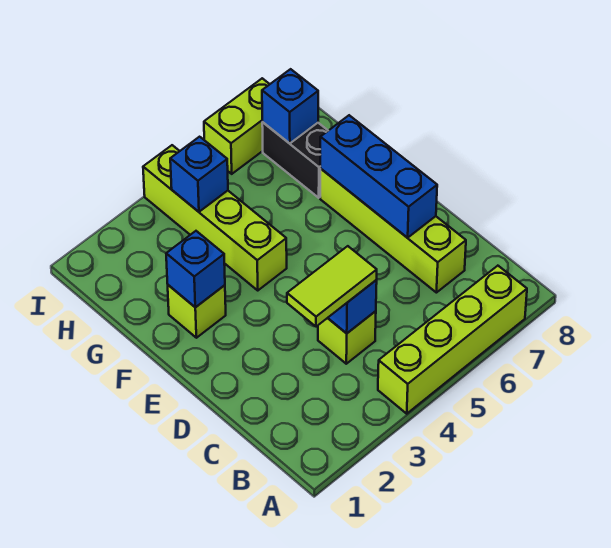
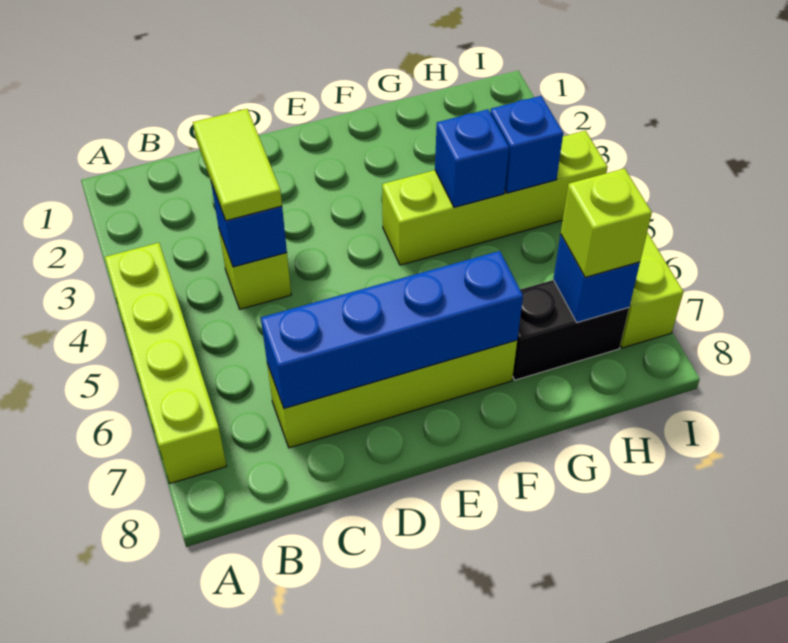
blue 1x3 brick [320,115,437,238] -> blue 1x4 brick [261,251,523,408]
lime 1x1 brick [168,285,226,338] -> lime 1x1 brick moved to [561,168,652,277]
blue 1x1 brick [166,231,225,307] -> blue 1x1 brick moved to [435,109,509,207]

